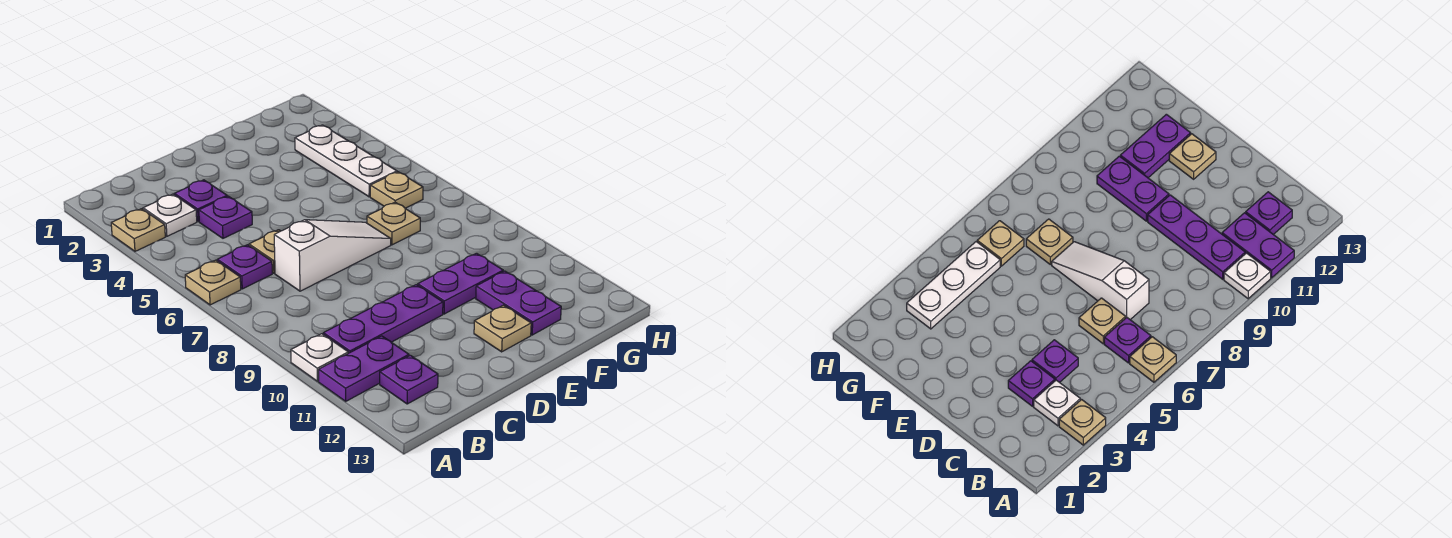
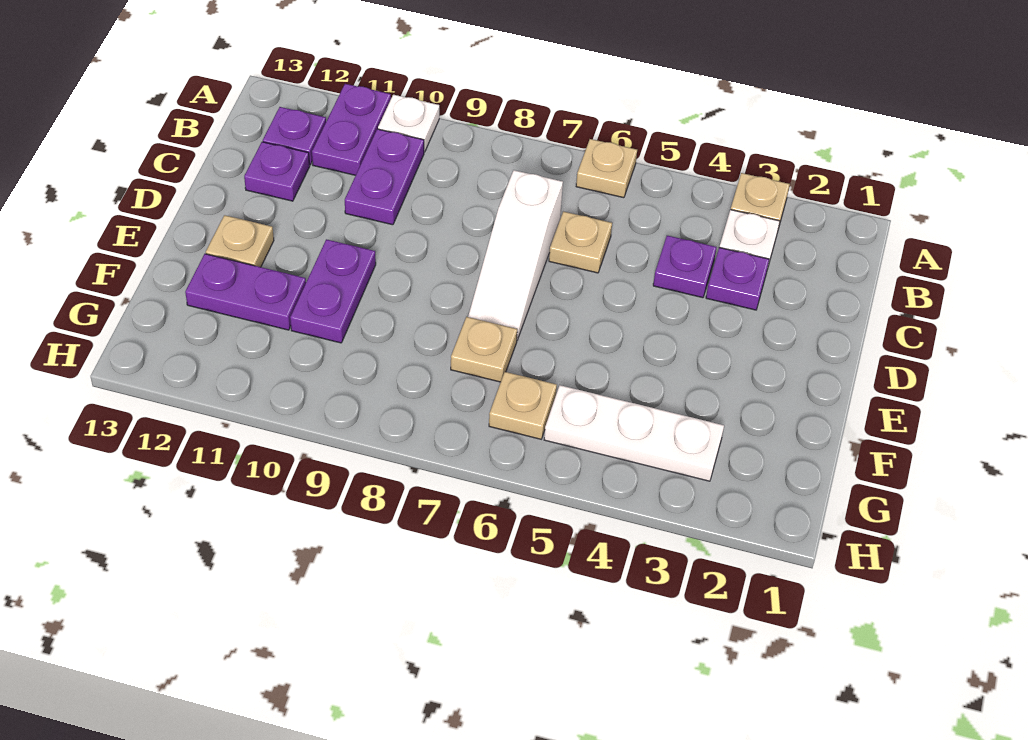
purple 1x1 plate [217,245,272,289] -> purple 1x1 plate moved to [244,142,310,201]
purple 1x3 plate [323,285,443,353] -> purple 1x2 plate [345,129,424,225]

